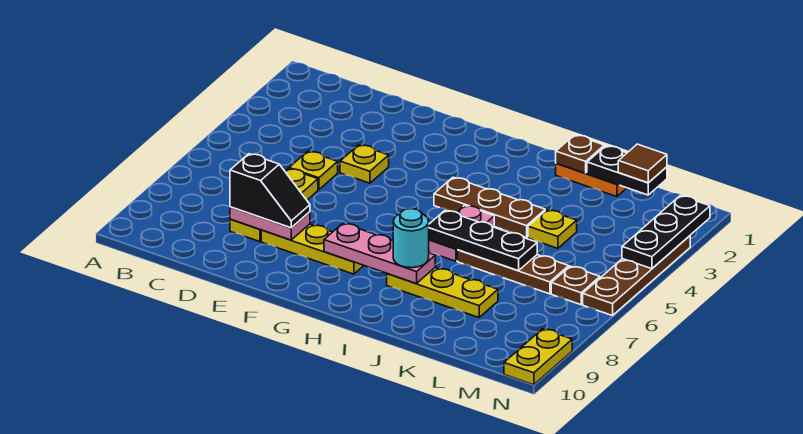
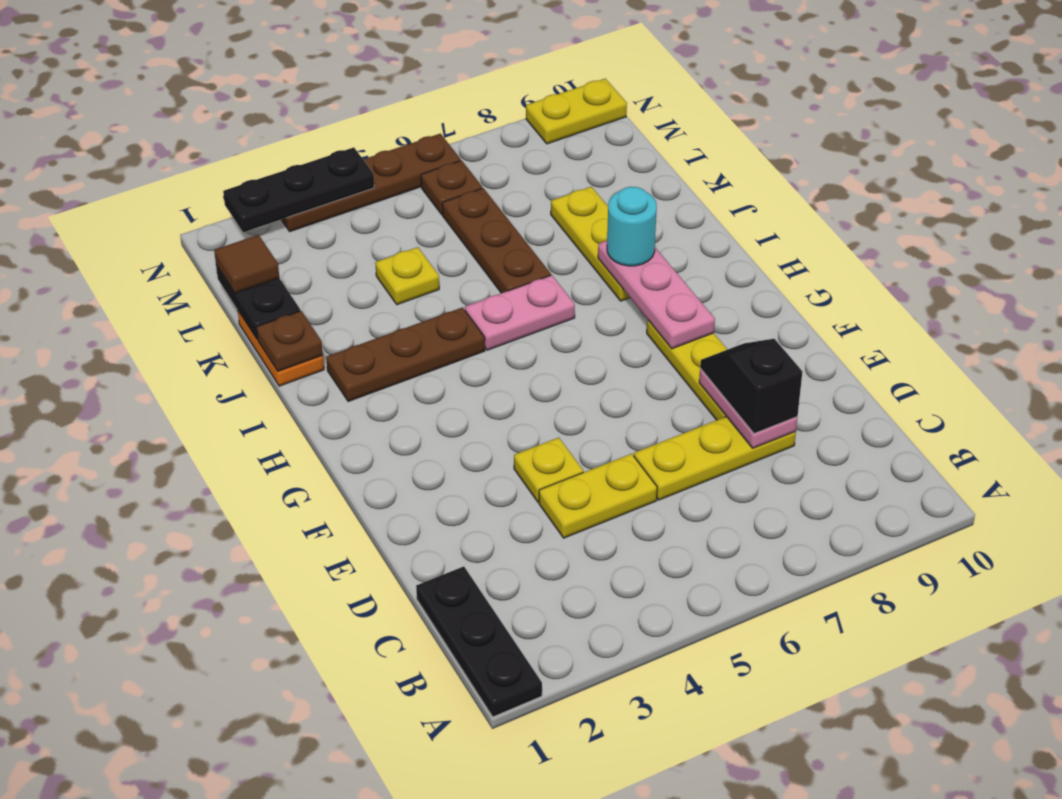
yellow 1x1 plate [289,151,338,190] -> yellow 1x2 plate [539,454,657,538]
brown 1x3 plate [434,177,545,238] -> brown 1x3 plate turned to [326,307,485,402]
black 1x3 plate [429,211,537,271] -> black 1x3 plate moved to [416,566,542,717]

